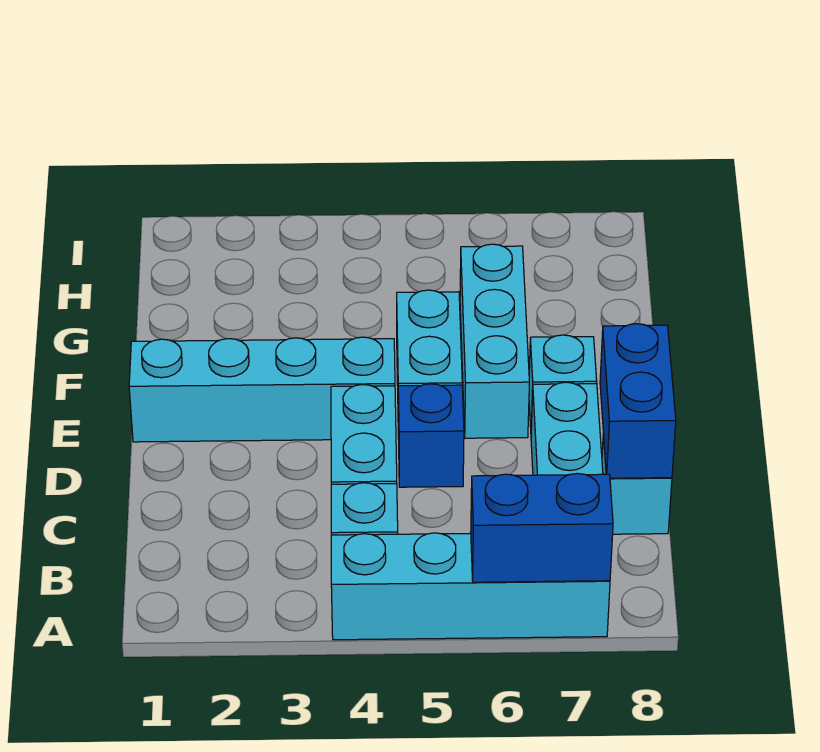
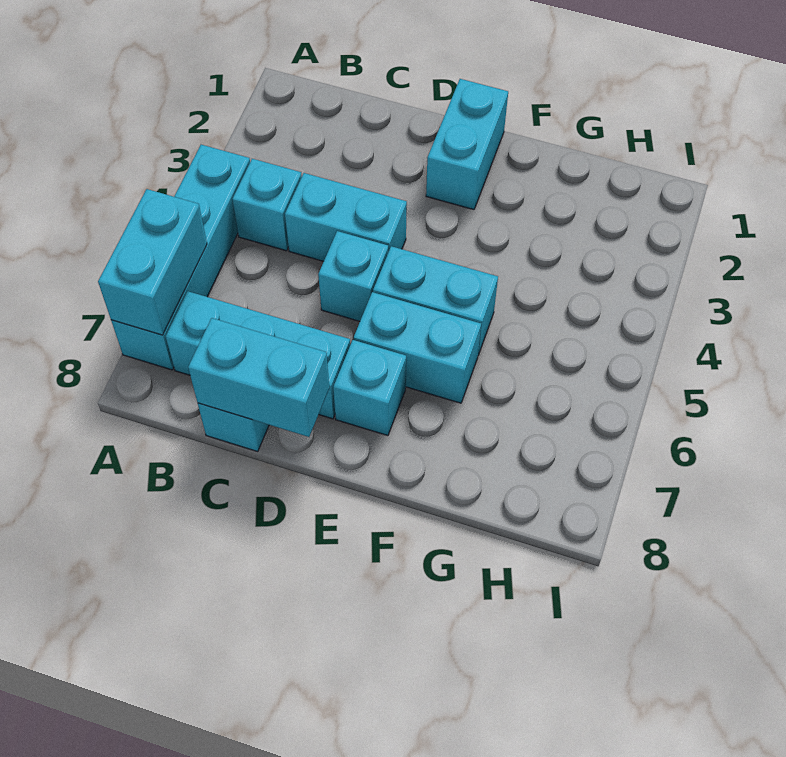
blue 1x2 brick [471,473,613,582] -> cyan 1x2 brick [98,189,207,335]
blue 1x2 brick [600,324,676,478] -> cyan 1x2 brick [188,318,329,437]
blue 1x1 brick [398,384,464,487] -> cyan 1x1 brick [318,231,388,321]
cyan 1x4 brick [129,337,395,442] -> cyan 1x2 brick [426,79,508,210]
cyan 1x3 brick [460,244,529,438] -> cyan 1x2 brick [354,292,481,403]

